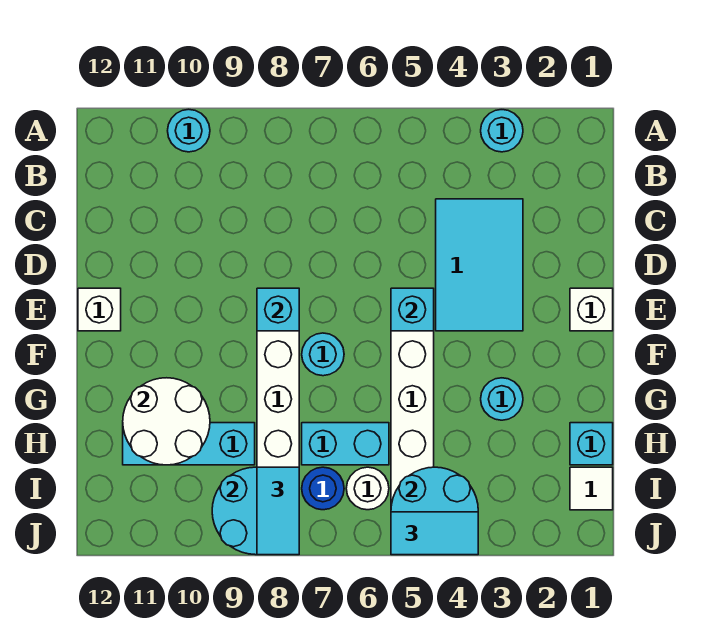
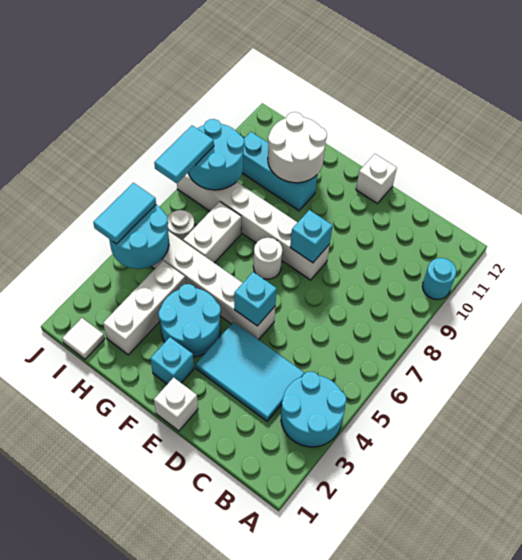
cyan 1x1 round brick [481,110,523,152] -> cyan 2x2 round brick [281,372,346,447]
cyan 1x1 round brick [302,333,344,376] -> white 1x1 round brick [253,238,282,279]
cyan 1x1 round brick [481,378,523,420] -> cyan 2x2 round brick [158,284,221,357]
cyan 1x1 brick [570,423,613,465] -> cyan 1x1 brick moved to [150,337,194,384]
none -> white 1x3 brick [103,261,185,355]
cyan 1x2 brick [302,423,389,465] -> white 1x2 brick [183,202,241,263]
cyan 1x3 brick [123,423,255,465] -> cyan 1x3 brick turned to [242,132,317,211]
blue 1x1 round brick [302,467,344,510] -> none
cyan 1x2 tile [257,467,299,555] -> cyan 1x2 tile turned to [154,126,214,183]

